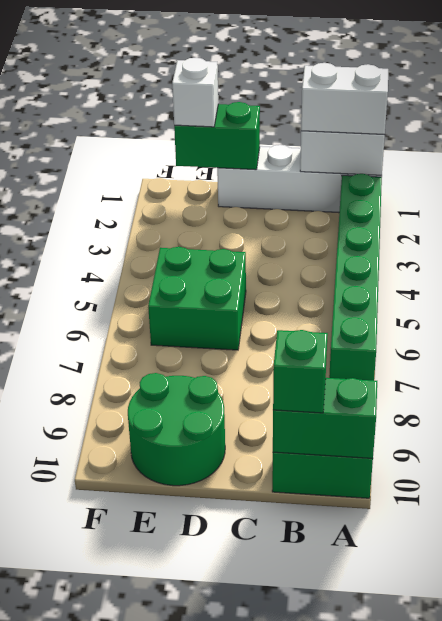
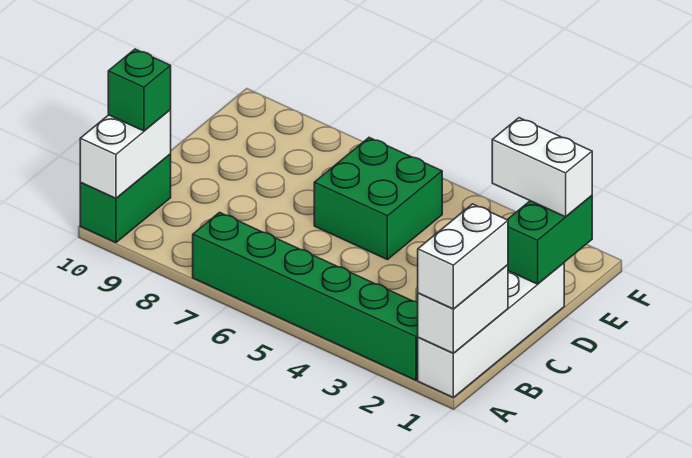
green 1x2 brick [273,378,377,458] -> white 1x2 brick [80,110,171,198]
green 2x2 round brick [128,373,225,486] -> none
white 1x1 brick [172,58,218,127] -> white 1x2 brick [492,118,592,217]

